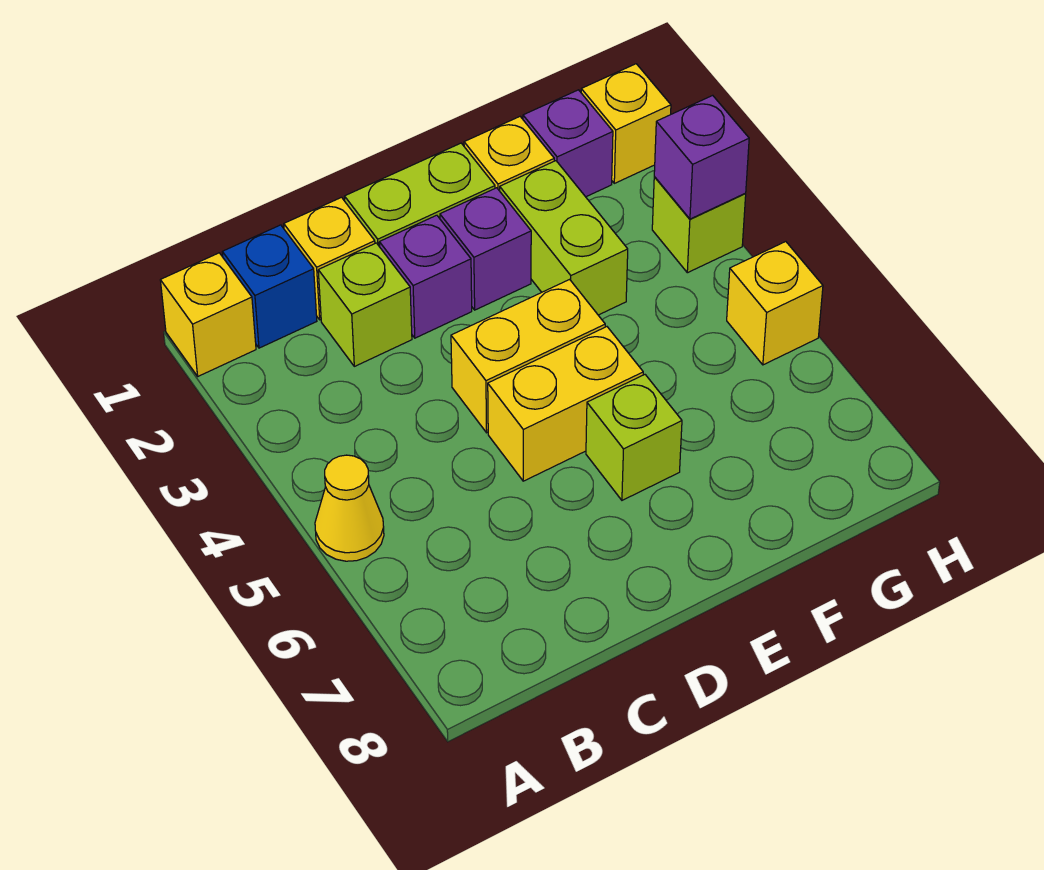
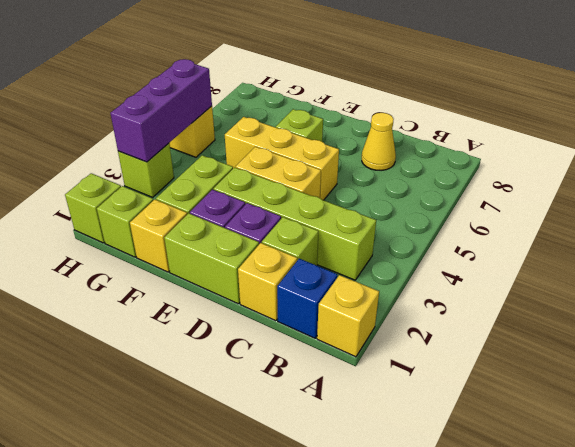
yellow 1x1 cone [315,455,384,561] -> yellow 1x1 cone moved to [362,113,396,171]
none -> lime 1x4 brick [214,167,376,280]
yellow 1x2 brick [488,327,643,481] -> yellow 1x3 brick [225,117,339,200]
purple 1x1 brick [523,90,613,197] -> lime 1x1 brick [97,186,153,257]
yellow 1x1 brick [581,64,671,183] -> lime 1x1 brick [65,173,121,243]
purple 1x1 brick [654,95,749,219] -> purple 1x3 brick [110,59,212,162]

